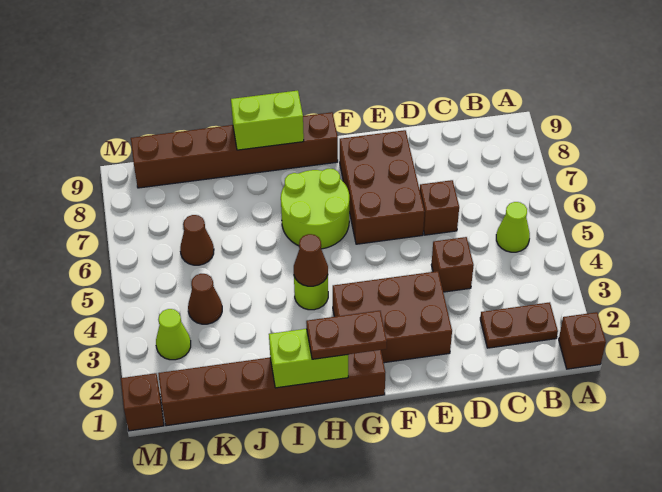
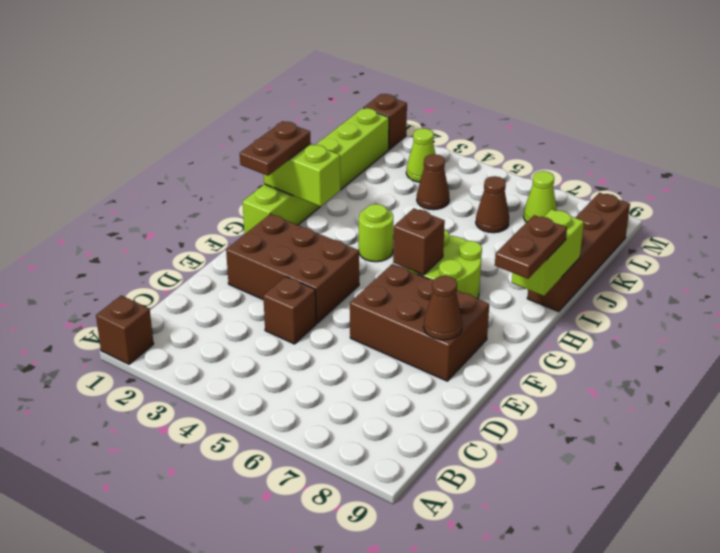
brown 1x2 plate [480,302,558,348] -> brown 1x2 plate moved to [495,215,567,279]
lime 1x1 cone [496,202,530,252] -> lime 1x1 cone moved to [524,171,557,222]
brown 1x1 brick [420,180,459,235] -> brown 1x1 brick moved to [393,208,445,275]
brown 2x3 brick [333,271,452,363] -> brown 2x3 brick turned to [226,214,359,323]
brown 1x6 brick [158,350,385,426] -> lime 1x6 brick [243,108,389,234]
brown 1x6 brick [131,112,338,188] -> brown 1x4 brick [527,193,630,312]
lime 1x2 brick [269,329,348,388] -> lime 1x2 brick turned to [264,144,340,207]
brown 1x1 cone [294,234,328,286] -> brown 1x1 cone moved to [424,276,462,340]

